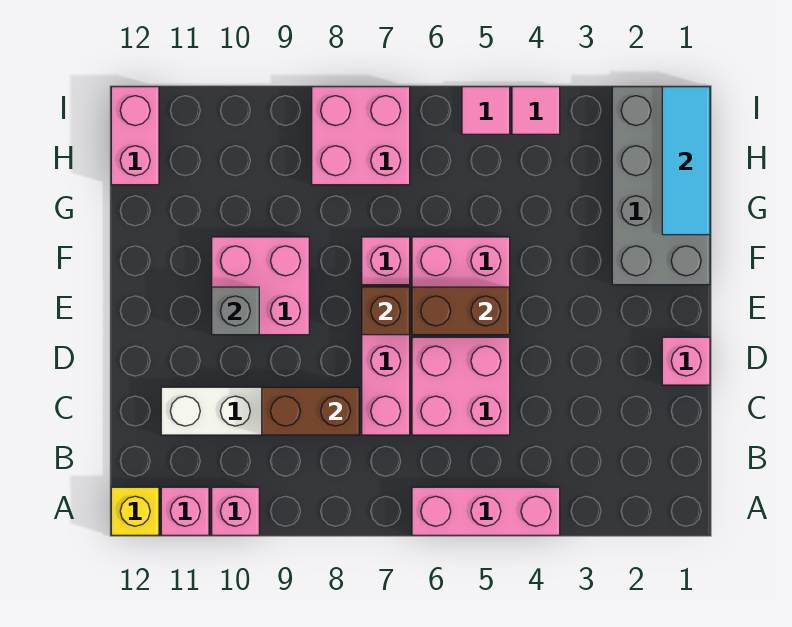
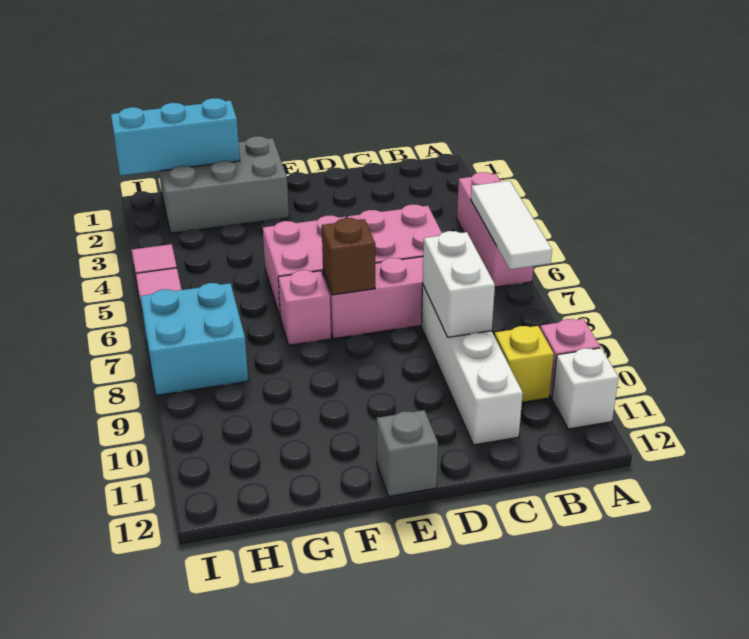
none -> white 1x3 tile [471,181,552,269]
pink 1x1 brick [161,487,209,535] -> white 1x1 brick [552,348,619,429]
yellow 1x1 brick [111,487,159,535] -> yellow 1x1 brick moved to [494,326,554,402]
brown 1x2 brick [262,387,359,435] -> white 1x2 brick [423,231,495,337]
pink 1x1 brick [662,337,710,385] -> none
brown 1x2 brick [412,287,510,335] -> none
pink 2x2 brick [212,237,309,335] -> none
grey 1x1 brick [212,287,259,335] -> grey 1x1 brick moved to [377,410,438,497]
grey 2x4 brick [612,87,710,285] -> grey 2x3 brick [159,136,289,233]
cyan 1x3 tile [662,87,710,235] -> cyan 1x3 brick [111,98,240,176]
pink 2x2 brick [312,87,410,185] -> cyan 2x2 brick [141,283,248,396]
pink 1x2 brick [111,87,159,185] -> none

